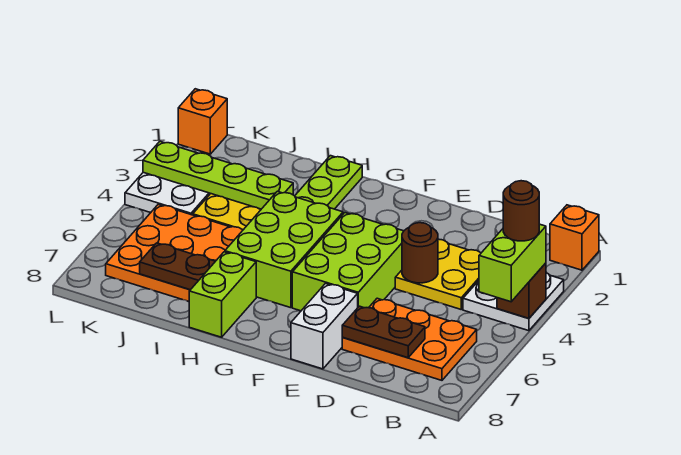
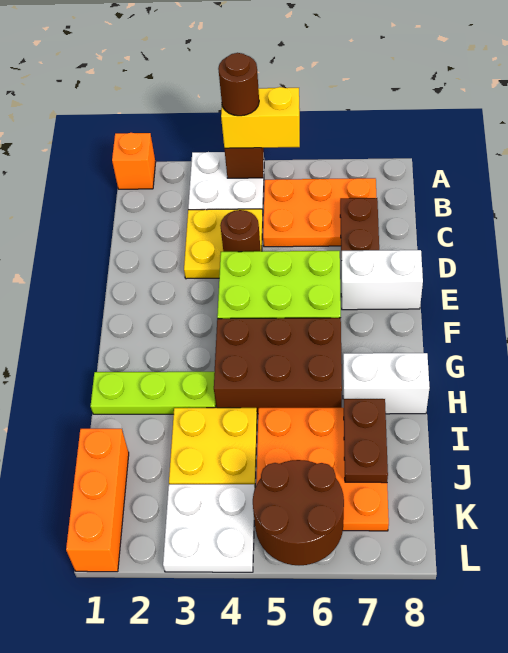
lime 1x2 brick [479,224,546,302] -> yellow 1x2 brick [221,87,300,148]
orange 2x3 plate [342,298,477,380] -> orange 2x3 plate turned to [263,178,376,247]
lime 2x3 brick [225,191,343,308] -> brown 2x3 brick [214,318,342,414]
lime 1x2 brick [189,252,256,337] -> white 1x2 brick [343,353,430,414]
lime 1x4 plate [143,141,293,209] -> none
none -> brown 2x2 round brick [253,460,344,565]
orange 1x1 brick [178,89,227,154] -> orange 1x3 brick [66,429,129,572]

